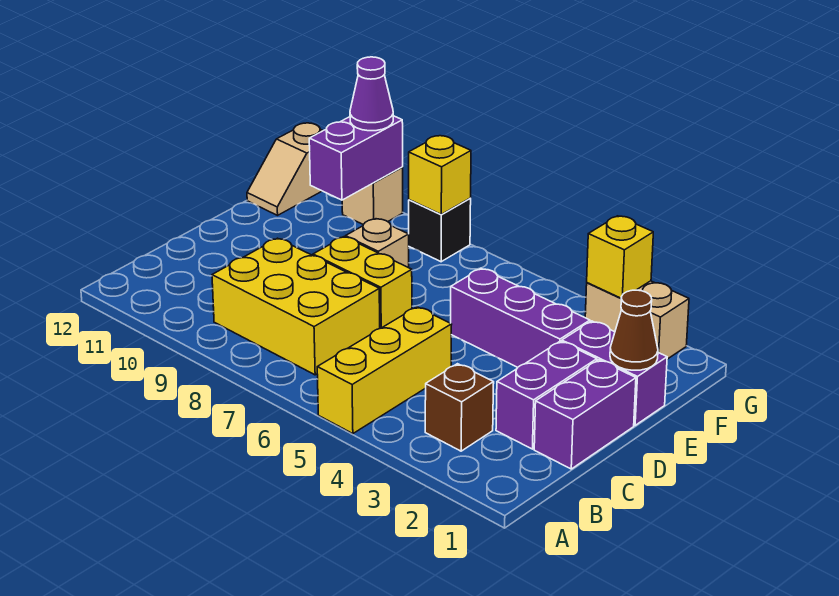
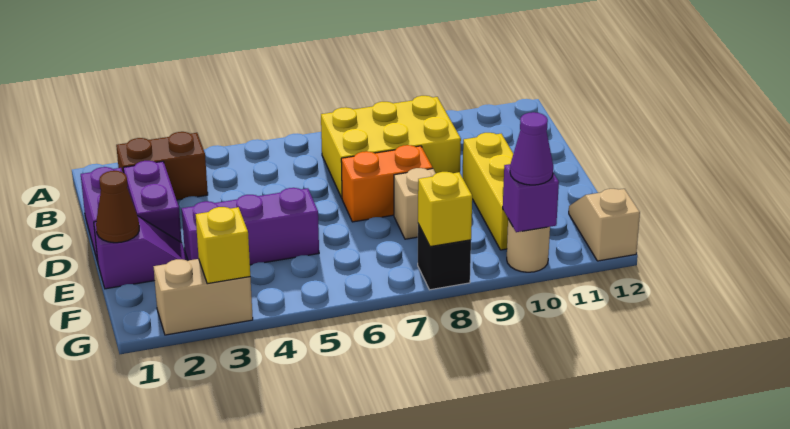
yellow 1x3 brick [317,307,452,434] -> yellow 1x3 brick moved to [463,133,513,250]
brown 1x1 brick [425,364,494,451] -> brown 1x2 brick [116,132,208,200]
yellow 1x2 brick [313,237,412,328] -> orange 1x2 brick [341,145,433,222]
purple 1x2 brick [562,321,667,425] -> purple 1x2 slope [94,216,188,289]
purple 1x2 brick [309,116,403,200] -> purple 1x1 brick [503,164,559,232]
tan 1x1 brick [342,167,403,225] -> tan 1x1 round brick [507,219,550,272]

